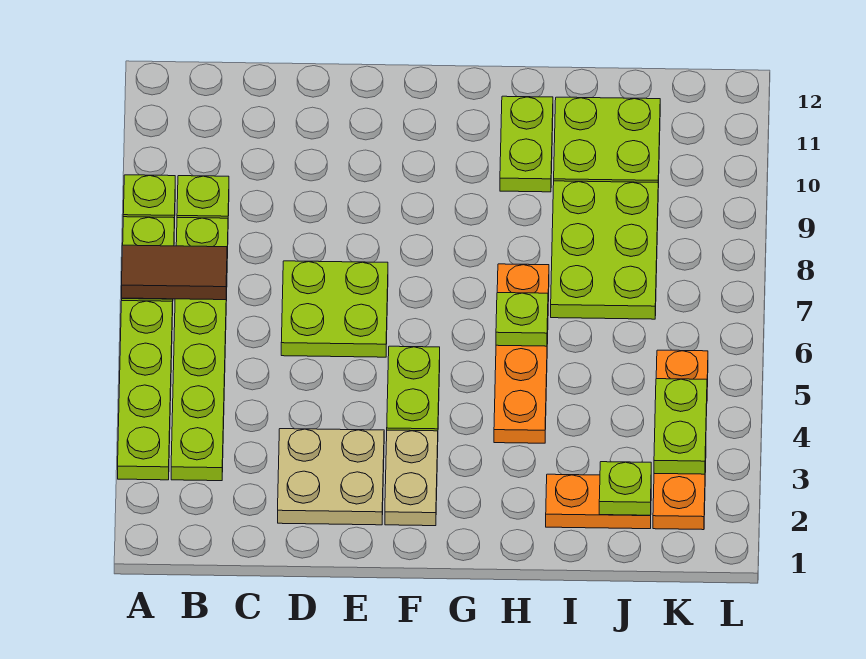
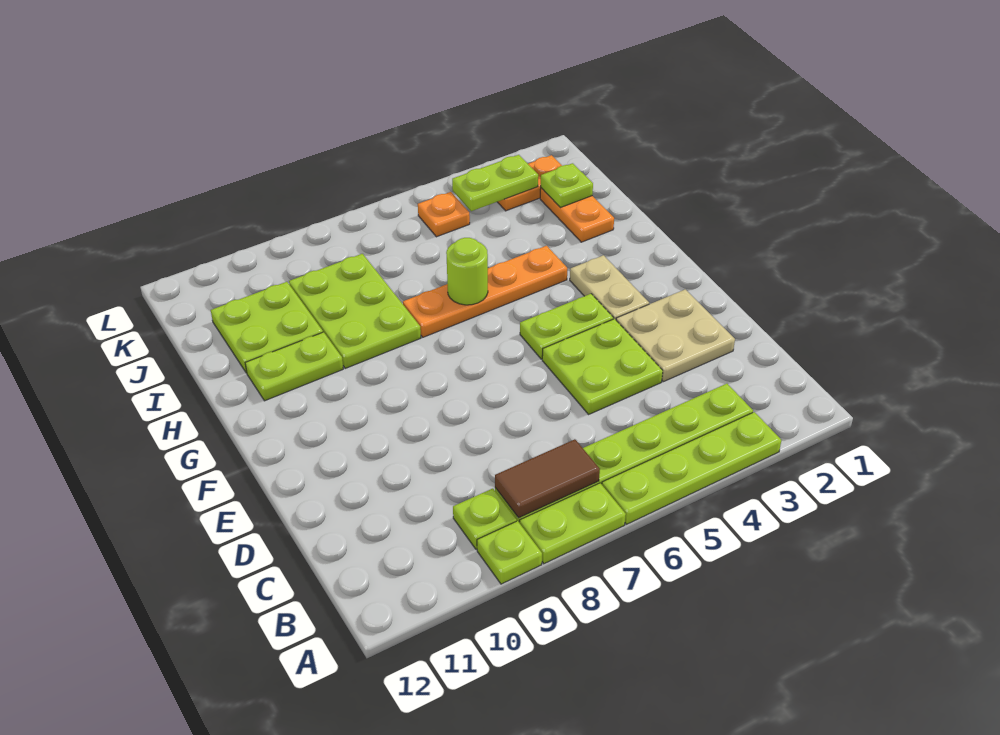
brown 1x2 tile [122,245,227,300] -> brown 1x2 tile turned to [495,439,600,518]
lime 2x2 plate [281,261,388,357] -> lime 2x2 plate moved to [542,319,663,414]
tan 1x2 plate [385,430,438,526] -> tan 1x2 plate turned to [570,255,649,320]
lime 1x1 plate [496,293,548,346] -> lime 1x1 round brick [446,238,488,305]
lime 2x3 plate [551,181,658,319] -> lime 2x3 plate turned to [289,254,421,368]

